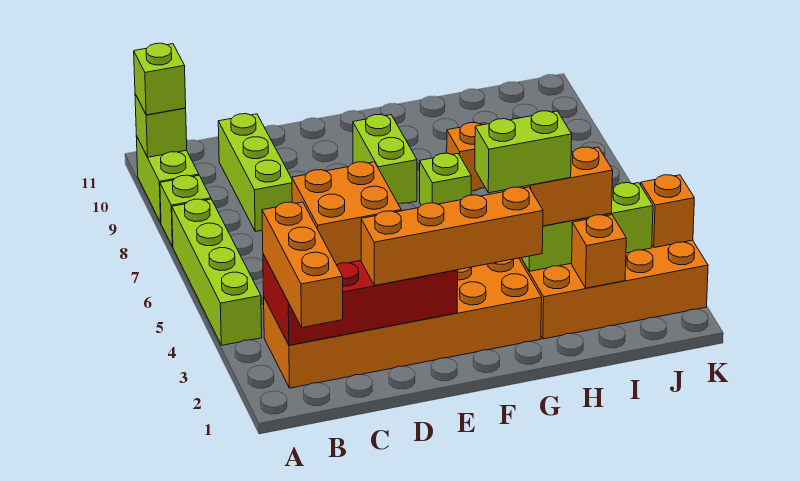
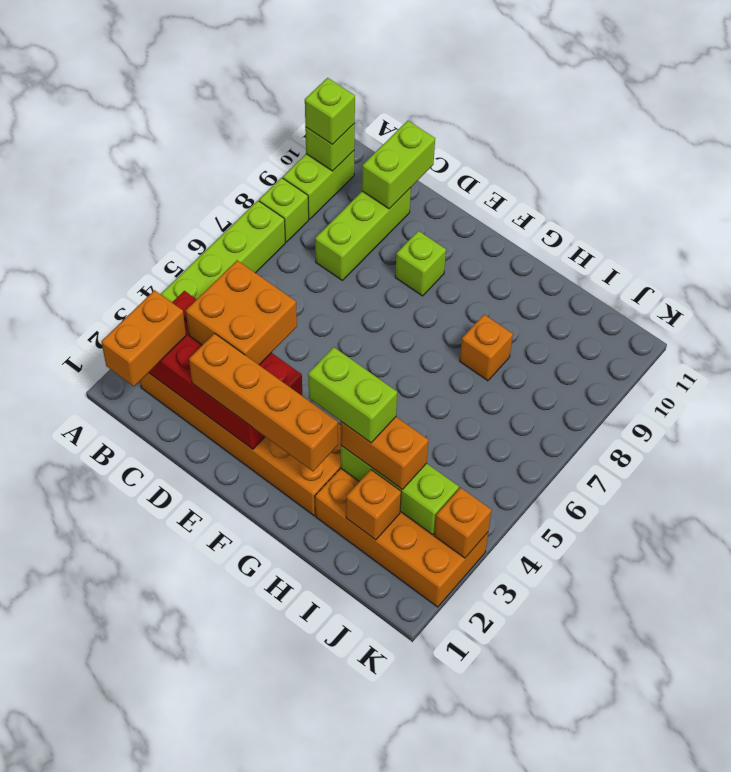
orange 1x3 brick [262,202,343,327] -> orange 1x2 brick [101,290,186,386]
lime 1x2 brick [353,115,417,204] -> lime 1x2 brick moved to [362,121,435,209]
lime 1x1 brick [420,153,471,205] -> lime 1x1 brick moved to [395,231,446,296]

